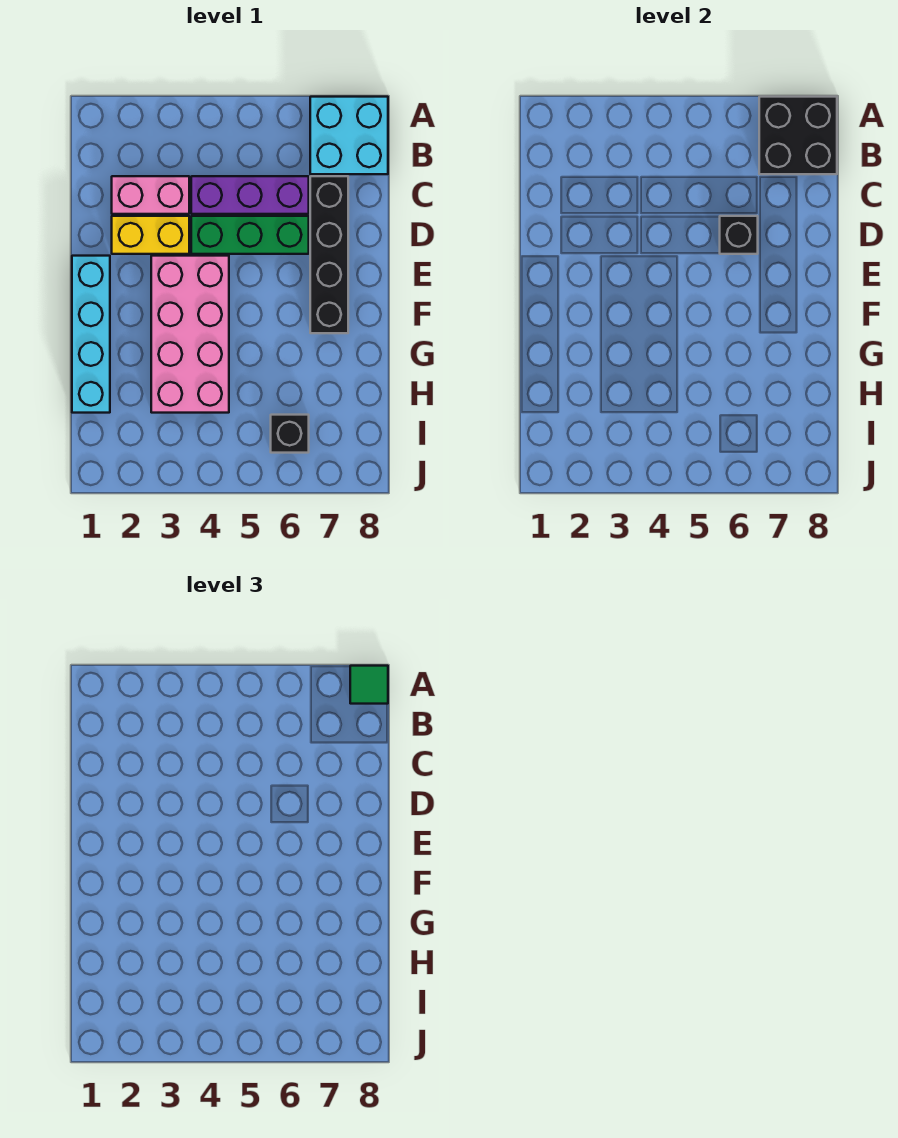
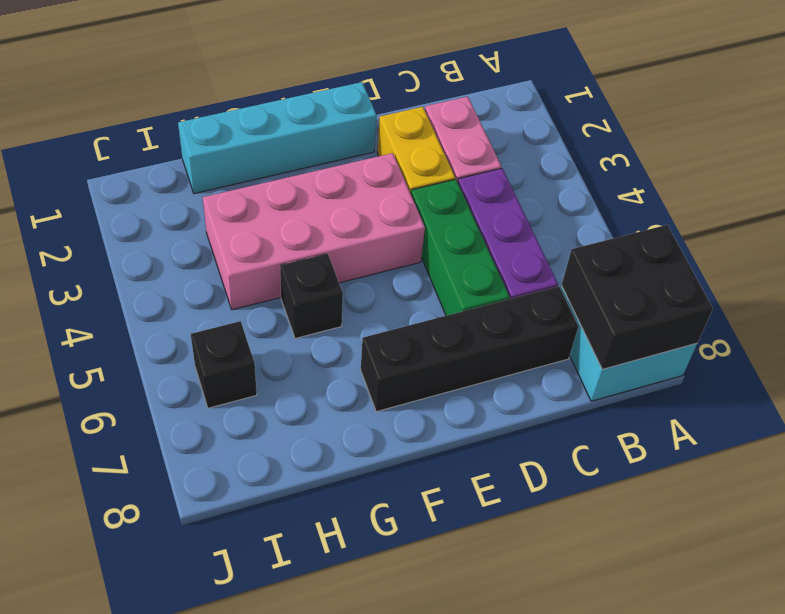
green 1x1 tile [350,666,388,704] -> none
black 1x1 brick [720,216,758,254] -> black 1x1 brick moved to [280,254,343,339]

